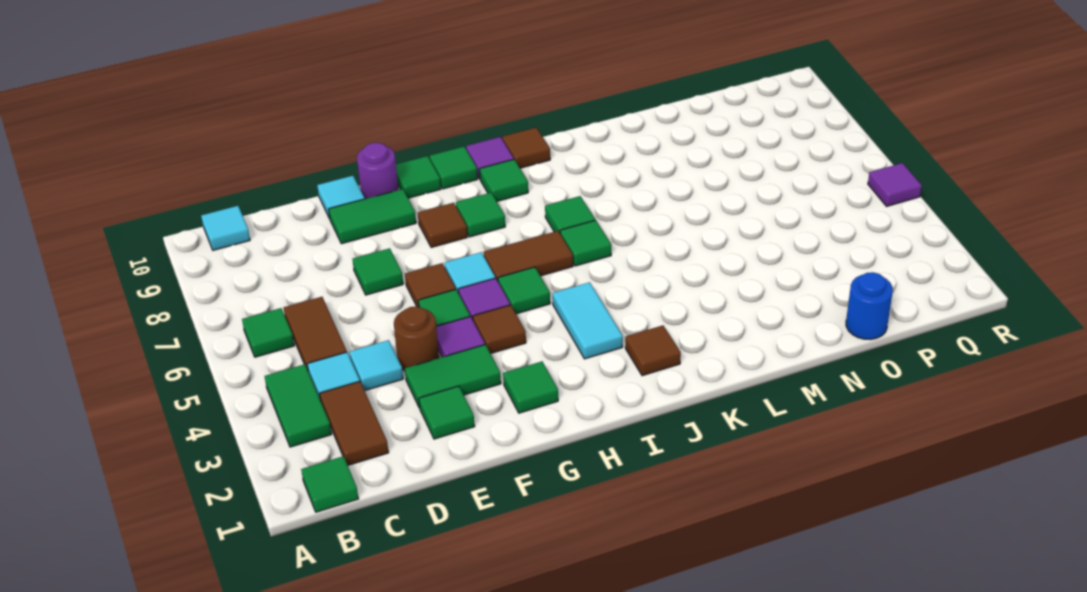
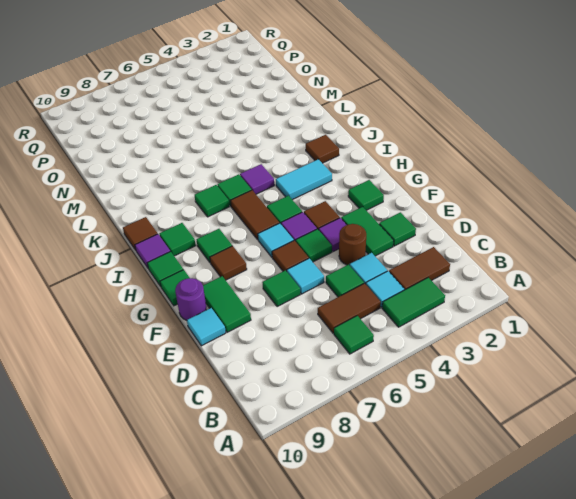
green 1x1 tile [301,456,358,512] -> green 1x1 tile moved to [326,265,364,297]
cyan 1x1 tile [201,206,250,250] -> cyan 1x1 tile moved to [287,258,324,294]
blue 1x1 round brick [846,272,893,340] -> none
purple 1x1 tile [868,163,922,206] -> purple 1x1 tile moved to [240,164,274,194]

